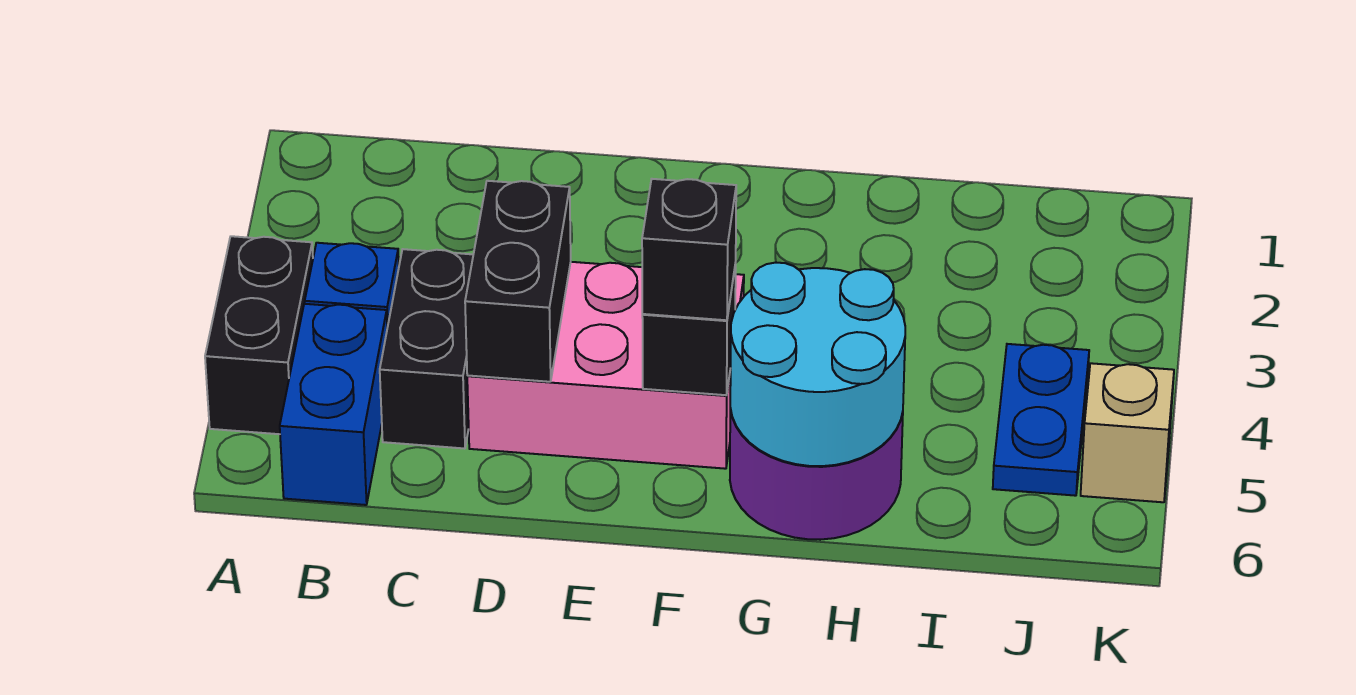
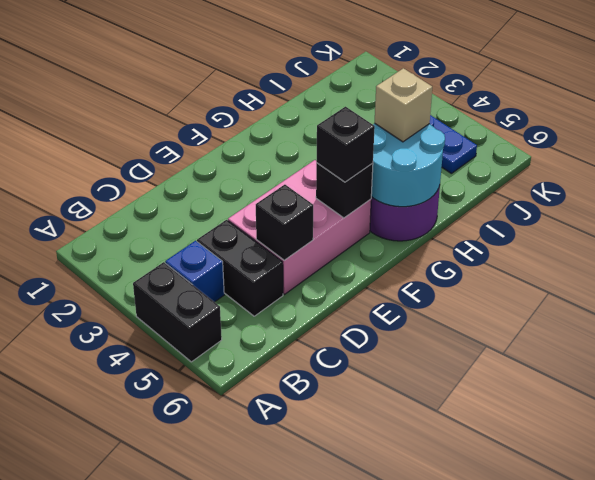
blue 1x2 brick [280,304,387,505] -> none
black 1x2 brick [465,181,571,382] -> black 1x1 brick [256,185,313,260]
tan 1x1 brick [1081,363,1174,502] -> tan 1x1 brick moved to [375,68,432,142]

